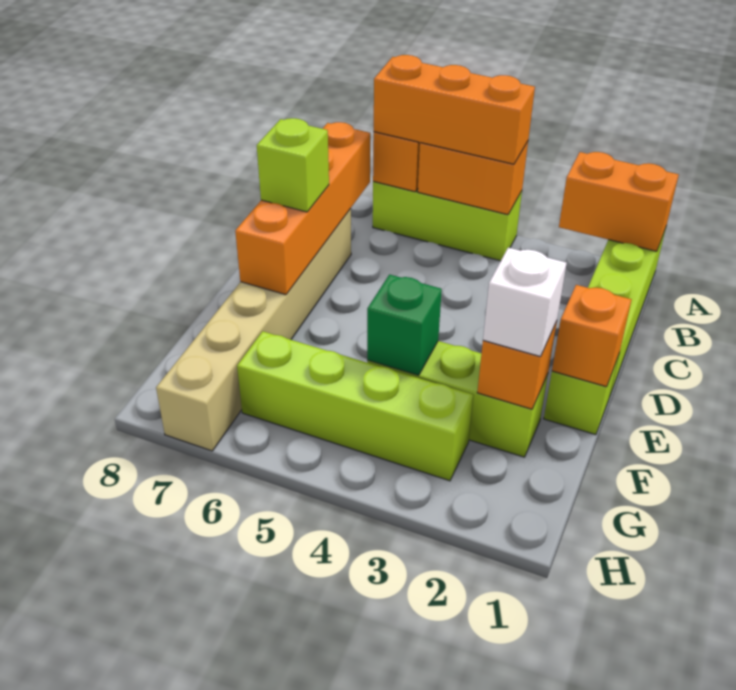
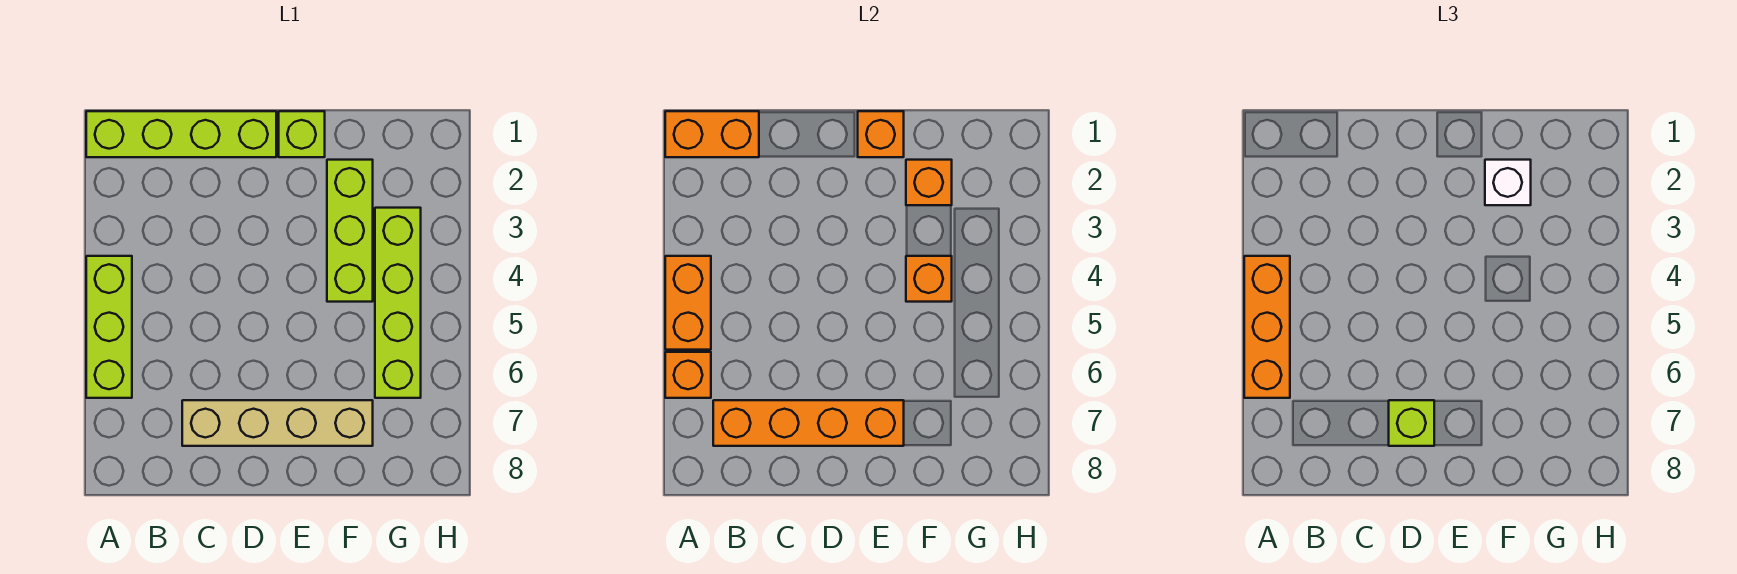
orange 1x2 brick [559,152,679,251] -> orange 1x2 brick turned to [665,111,759,157]
tan 1x6 brick [156,208,351,451] -> tan 1x4 brick [182,400,373,446]
green 1x1 brick [367,275,442,375] -> orange 1x1 brick [906,256,952,302]

